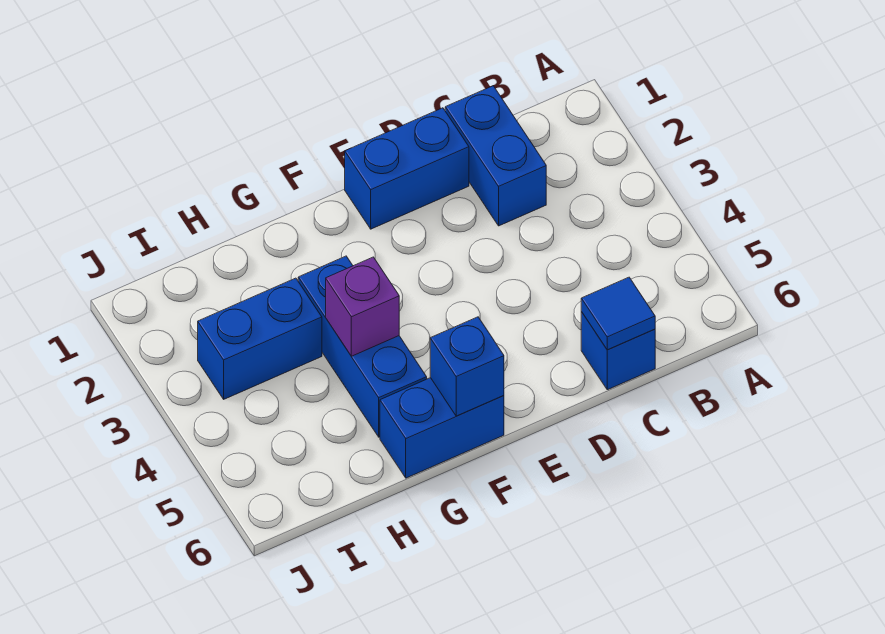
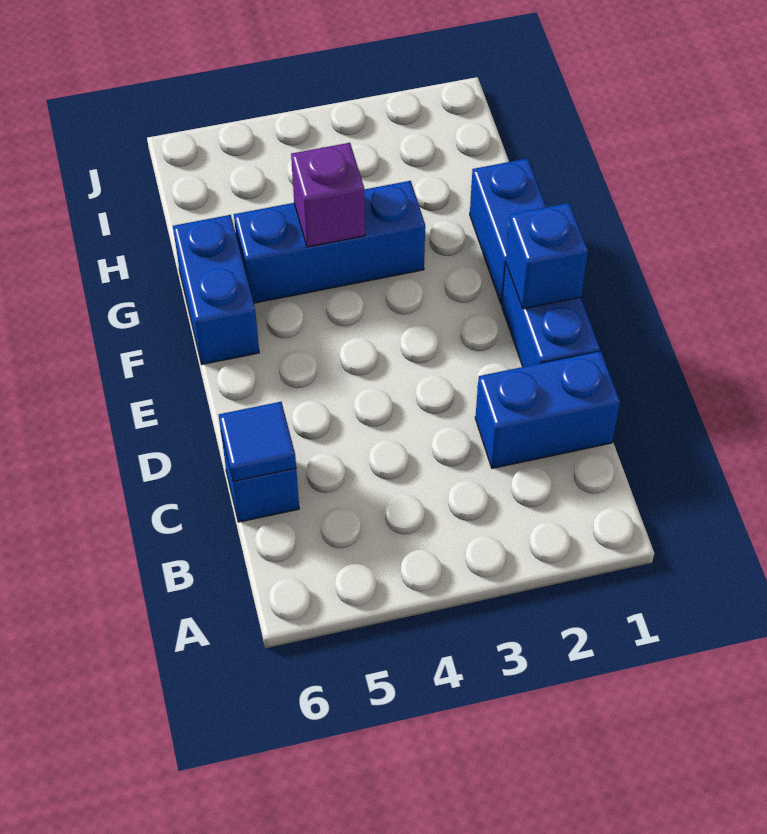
blue 1x1 brick [430,317,504,416] -> blue 1x1 brick moved to [506,203,588,309]
blue 1x2 brick [198,278,322,399] -> blue 1x2 brick moved to [470,158,546,305]

